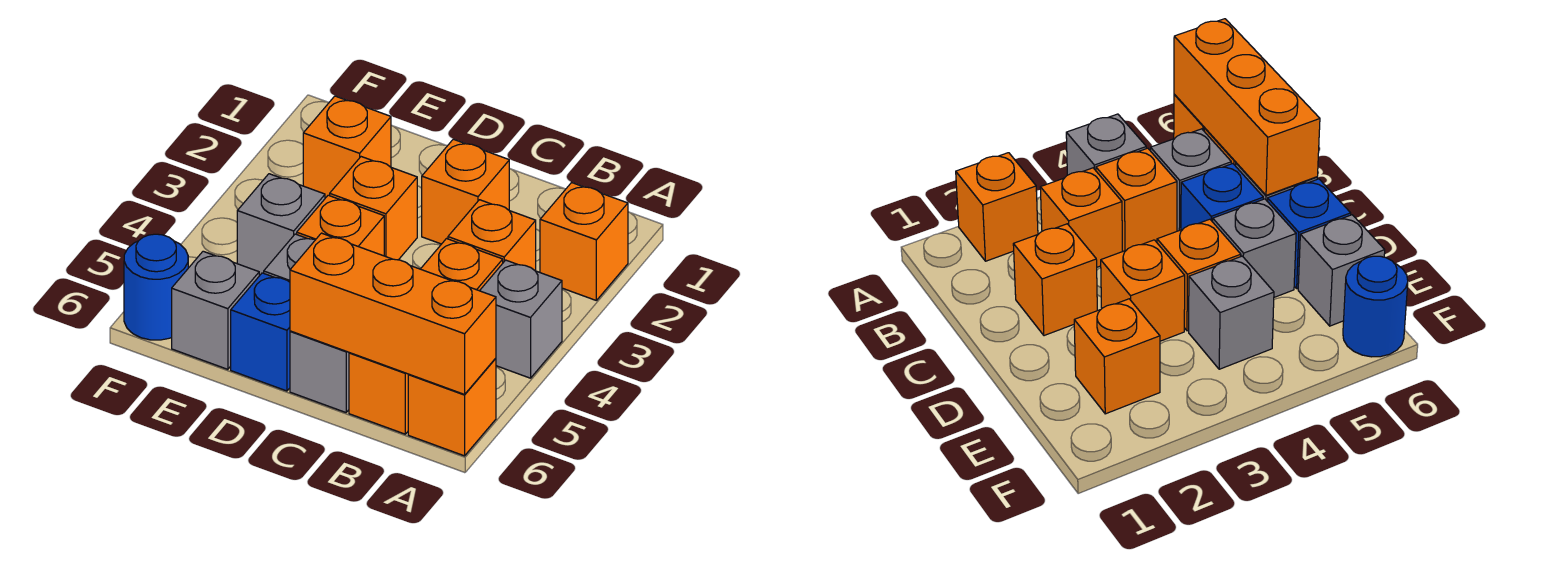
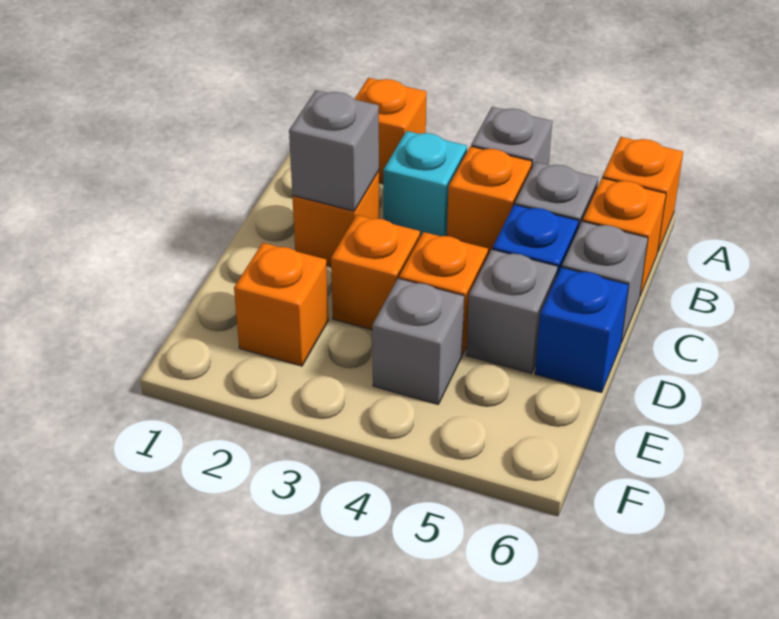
orange 1x3 brick [290,233,496,394] -> none
orange 1x1 brick [448,200,536,271] -> cyan 1x1 brick [383,131,467,237]
grey 1x1 brick [172,251,259,369] -> grey 1x1 brick moved to [289,90,379,211]
blue 1x1 round brick [124,234,188,340] -> none

